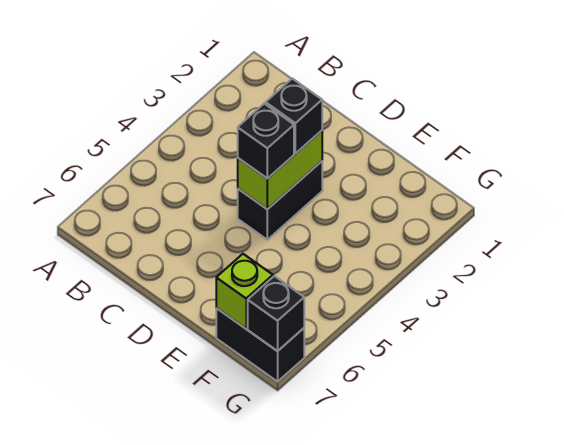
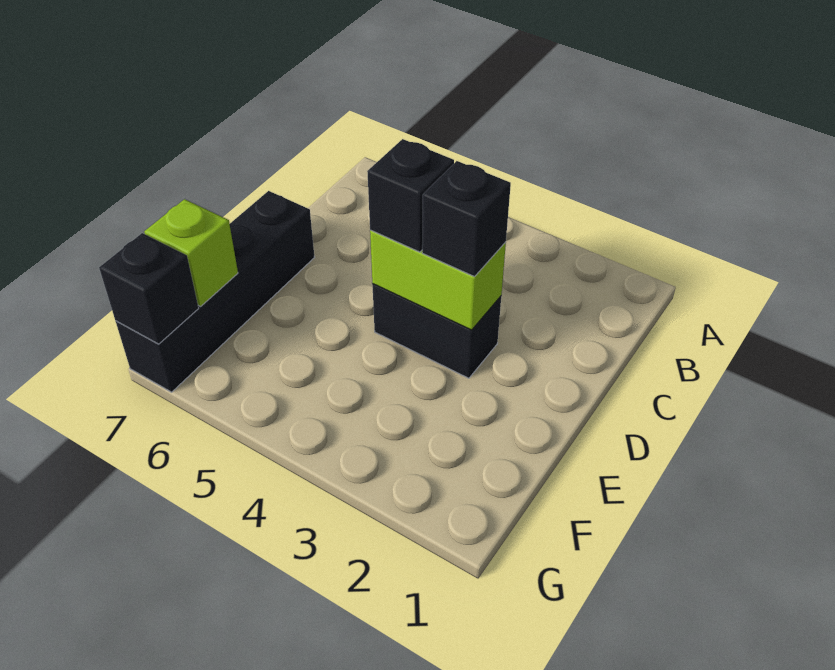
black 1x2 brick [216,308,304,382] -> black 1x4 brick [116,191,315,392]

